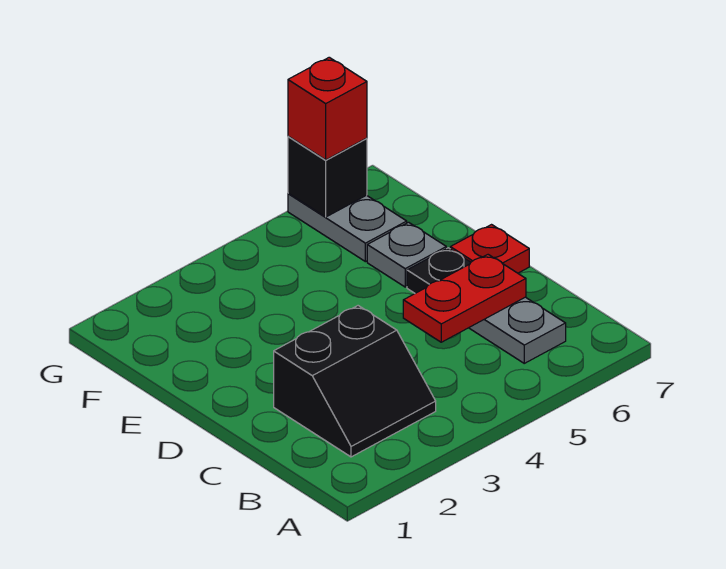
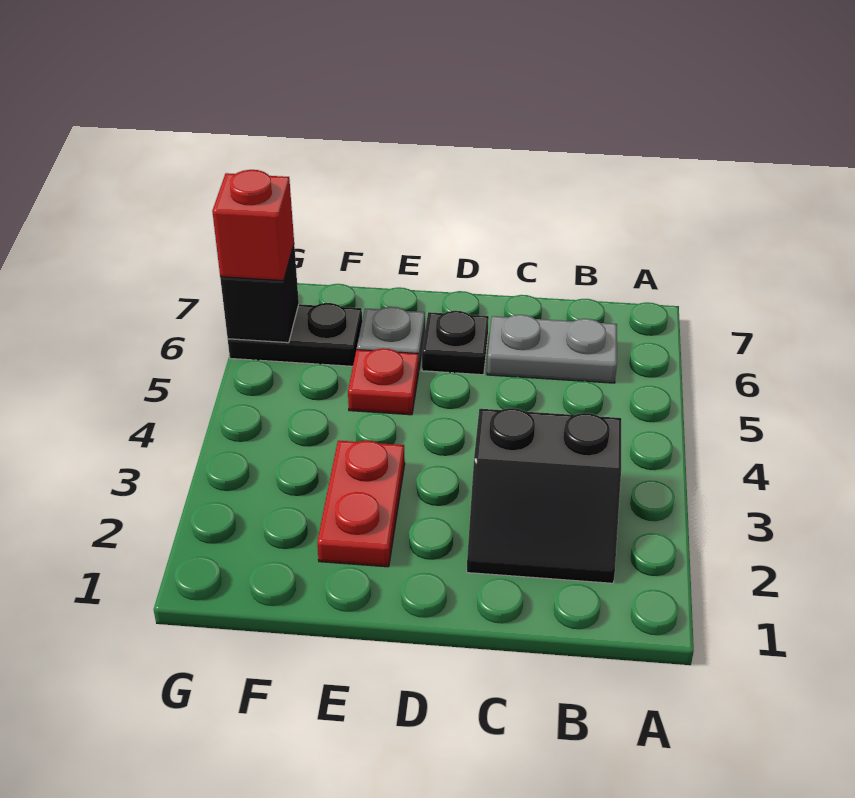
black 2x2 slope [274,306,436,457] -> black 2x2 slope turned to [467,408,621,583]
red 1x2 plate [403,255,526,342] -> red 1x2 plate moved to [317,441,405,567]
red 1x1 plate [450,225,529,273] -> red 1x1 plate moved to [348,348,419,415]
grey 1x2 plate [288,193,407,262] -> black 1x2 plate [228,303,362,366]

